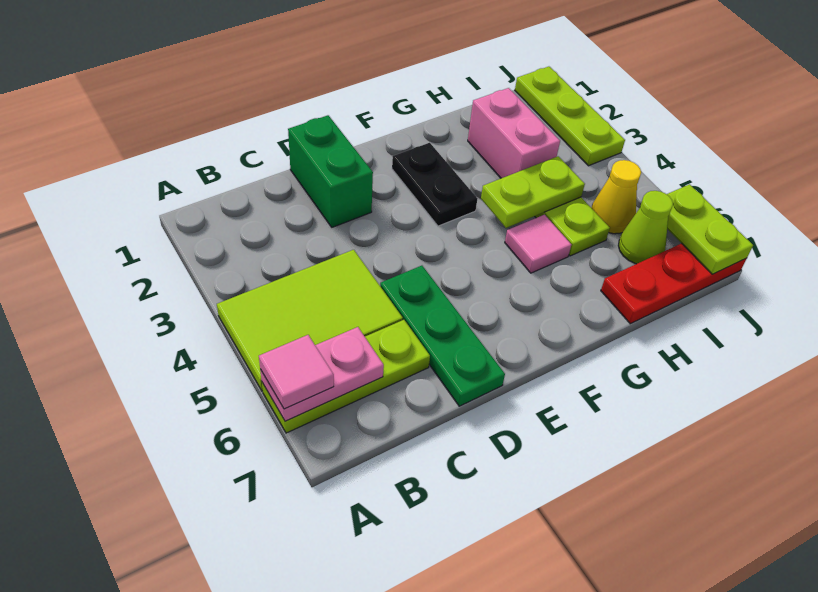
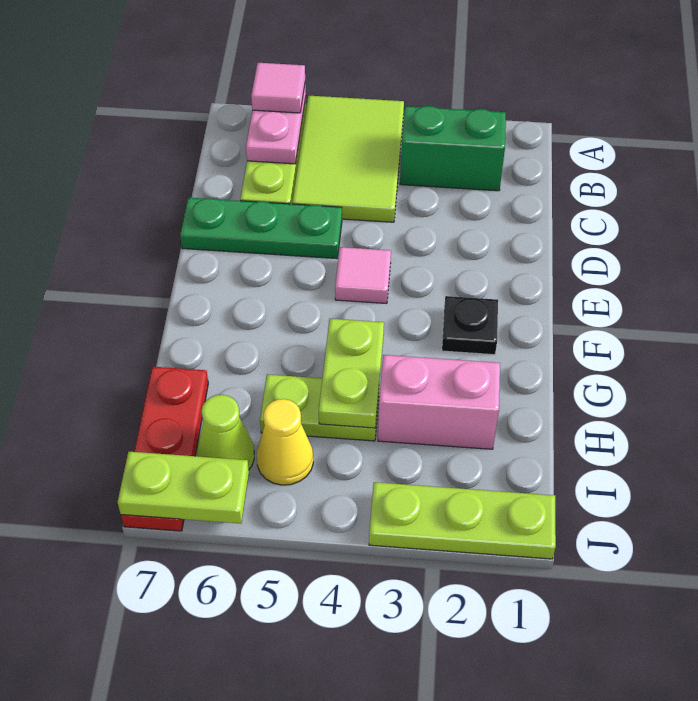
green 1x2 brick [288,115,373,227] -> green 1x2 brick moved to [400,106,506,191]
black 1x2 plate [392,143,477,226] -> black 1x1 plate [442,296,498,355]
pink 1x1 tile [505,215,571,273] -> pink 1x1 tile moved to [335,247,391,304]

